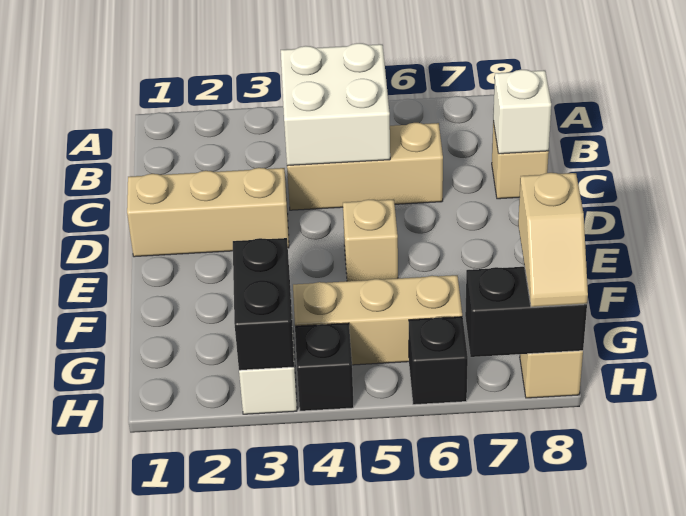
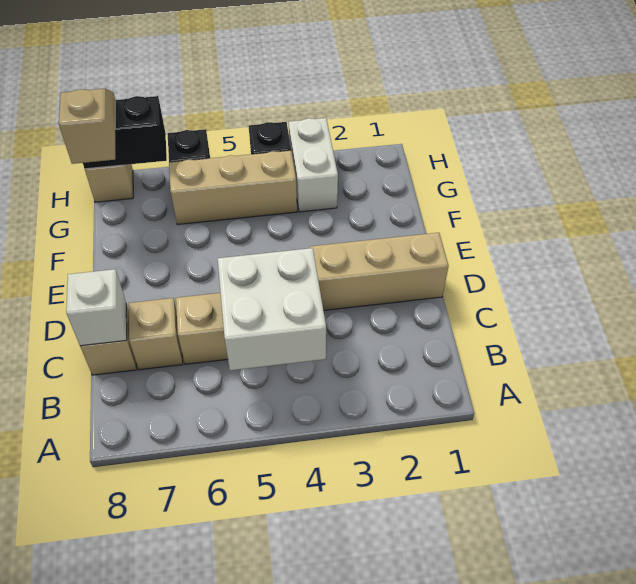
tan 1x1 brick [343,199,398,281] -> tan 1x1 brick moved to [129,298,183,370]
black 1x2 brick [233,238,294,370] -> none

